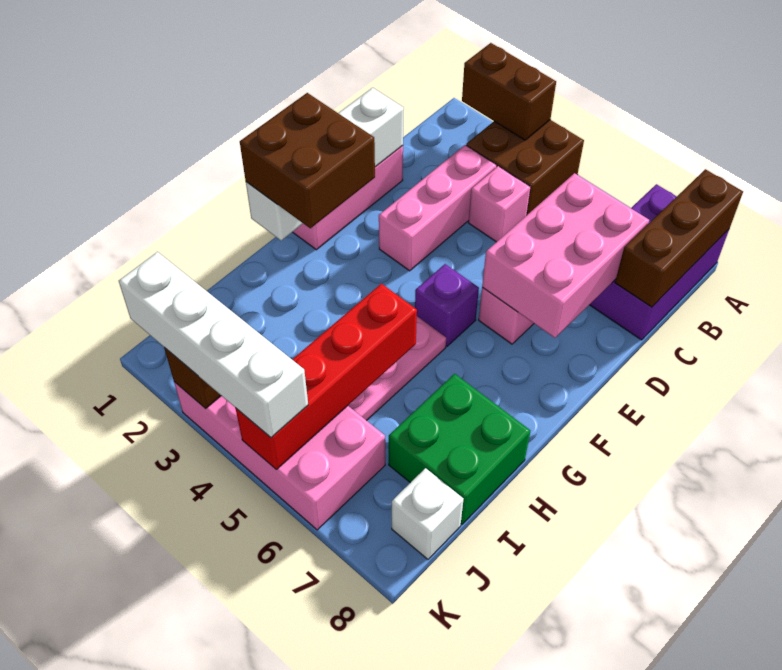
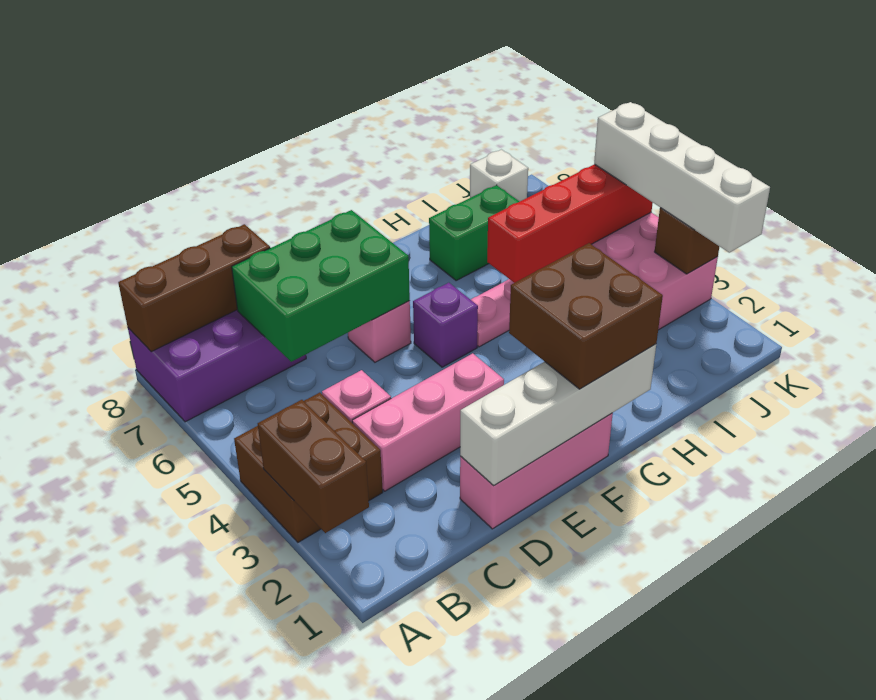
pink 2x3 brick [482,173,649,338] -> green 2x3 brick [232,210,410,362]
green 2x2 brick [389,374,531,524] -> green 1x2 brick [429,185,520,281]

